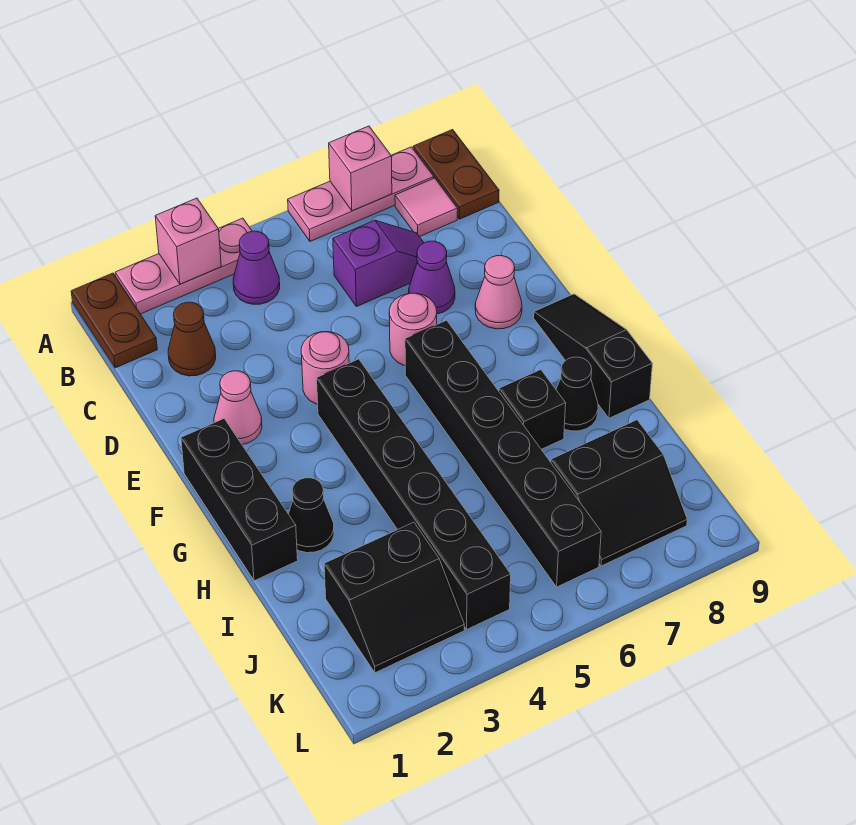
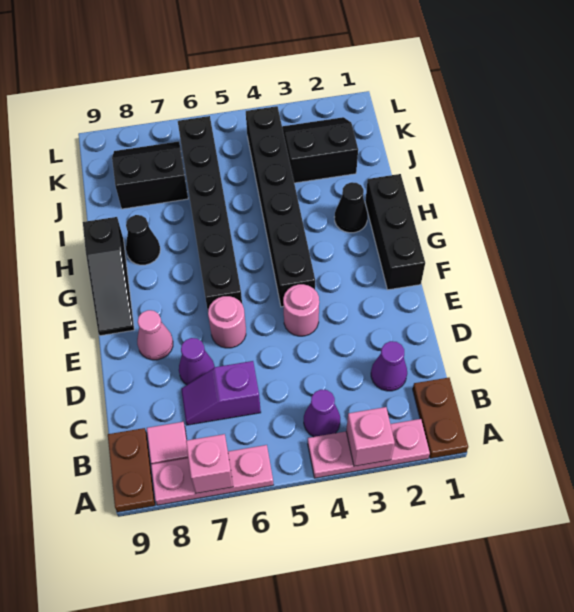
brown 1x1 cone [168,302,216,376] -> purple 1x1 cone [371,341,407,391]
pink 1x1 cone [214,371,262,445] -> none
black 1x1 brick [499,370,566,449] -> none

